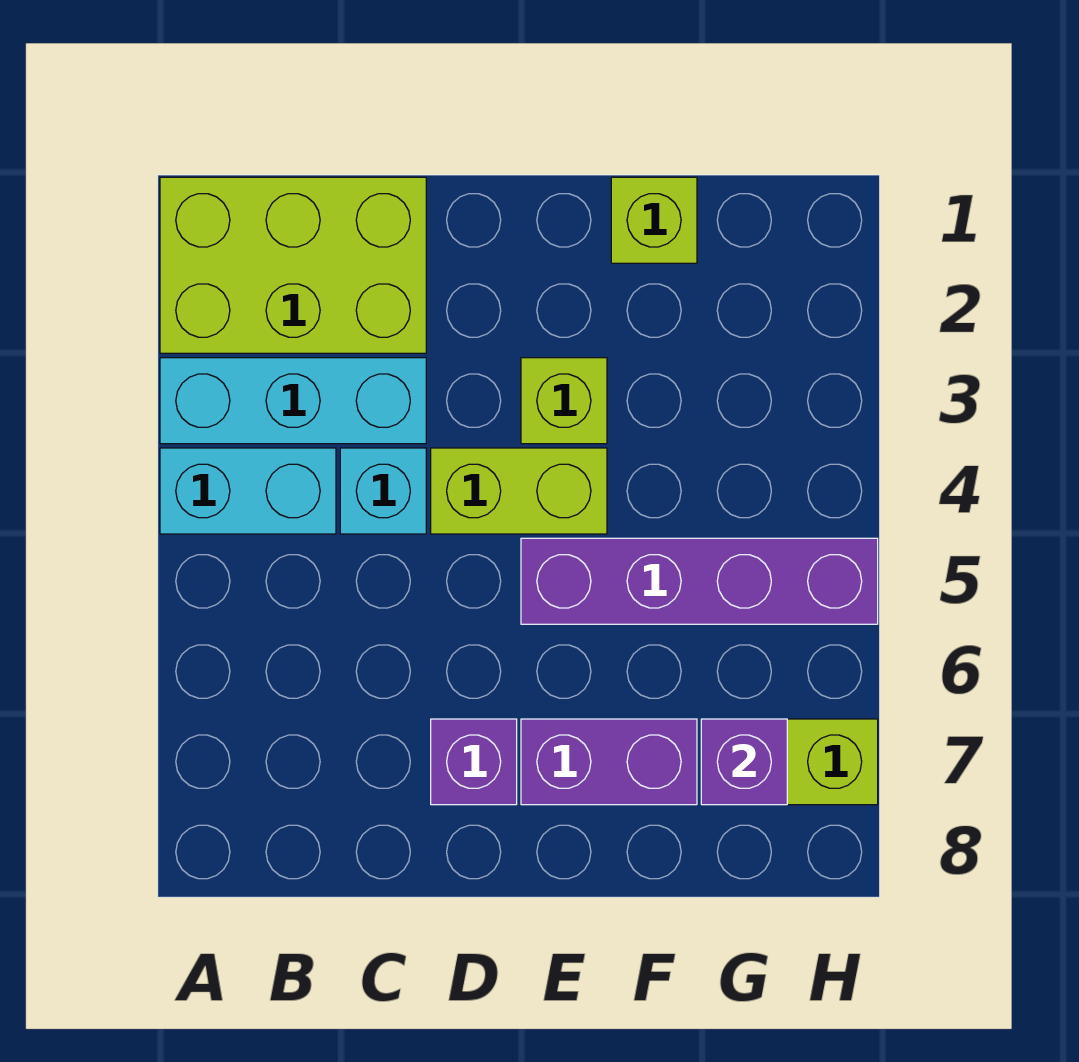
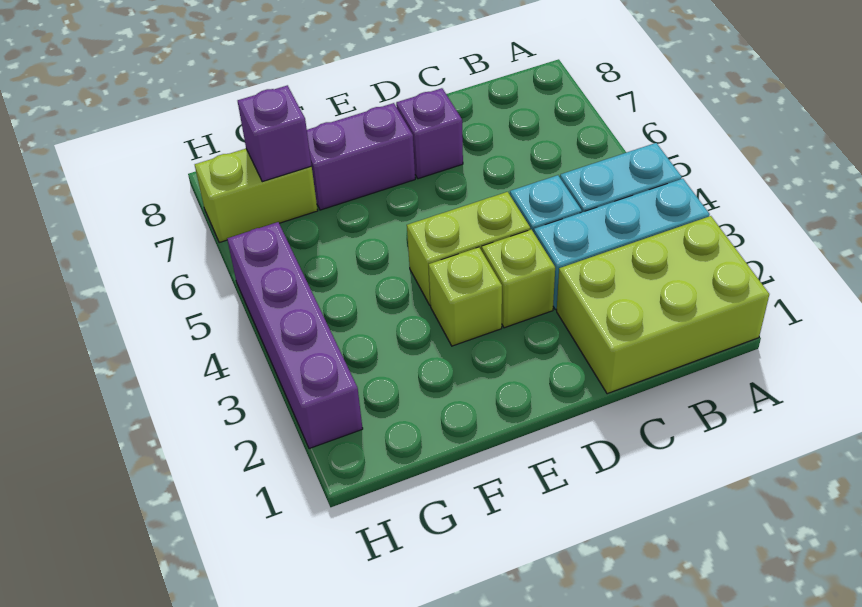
purple 1x4 brick [521,538,878,624] -> purple 1x4 brick turned to [227,222,363,449]
lime 1x1 brick [611,177,697,263] -> lime 1x1 brick moved to [482,230,555,328]

